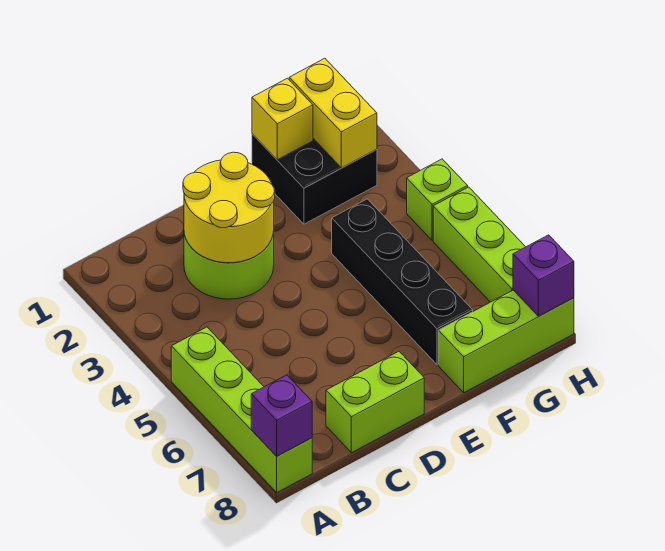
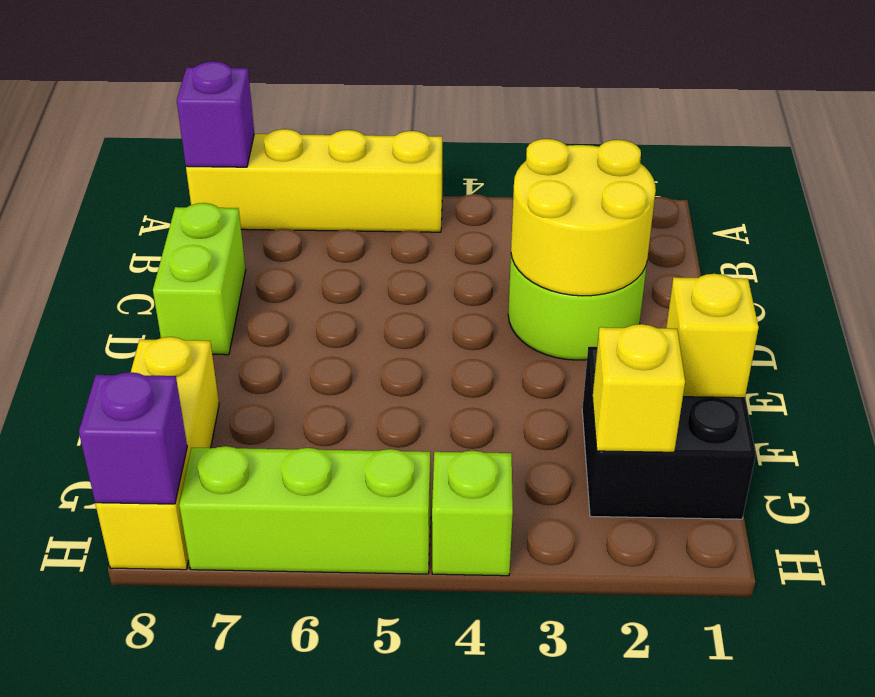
lime 1x4 brick [171,327,312,492] -> yellow 1x4 brick [186,129,442,232]
black 1x4 brick [332,199,473,365] -> none
lime 1x3 brick [438,290,574,392] -> yellow 1x3 brick [95,337,219,570]
yellow 1x2 brick [289,58,377,168] -> yellow 1x1 brick [592,324,685,452]

